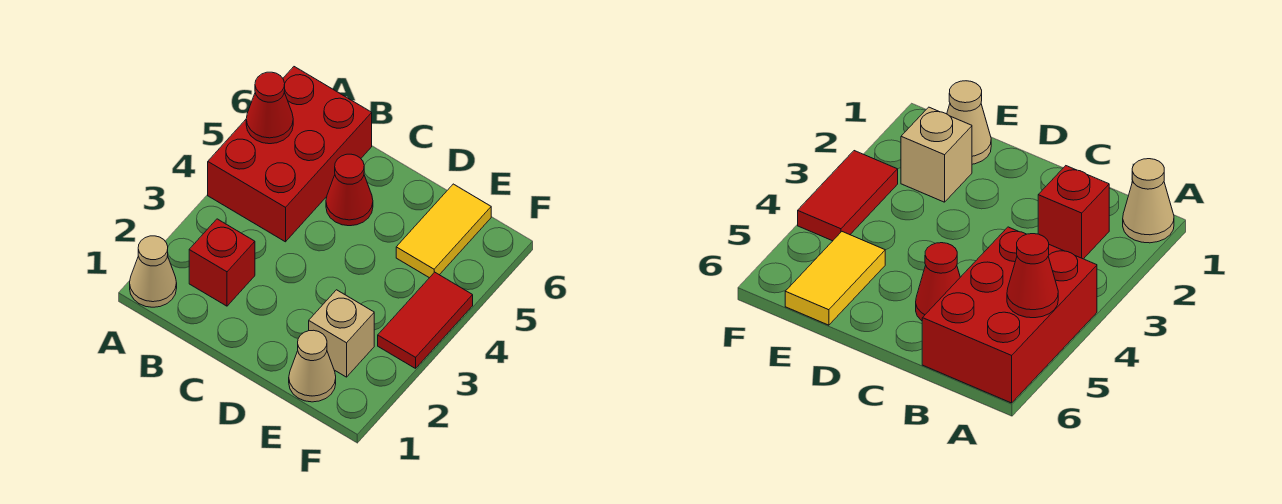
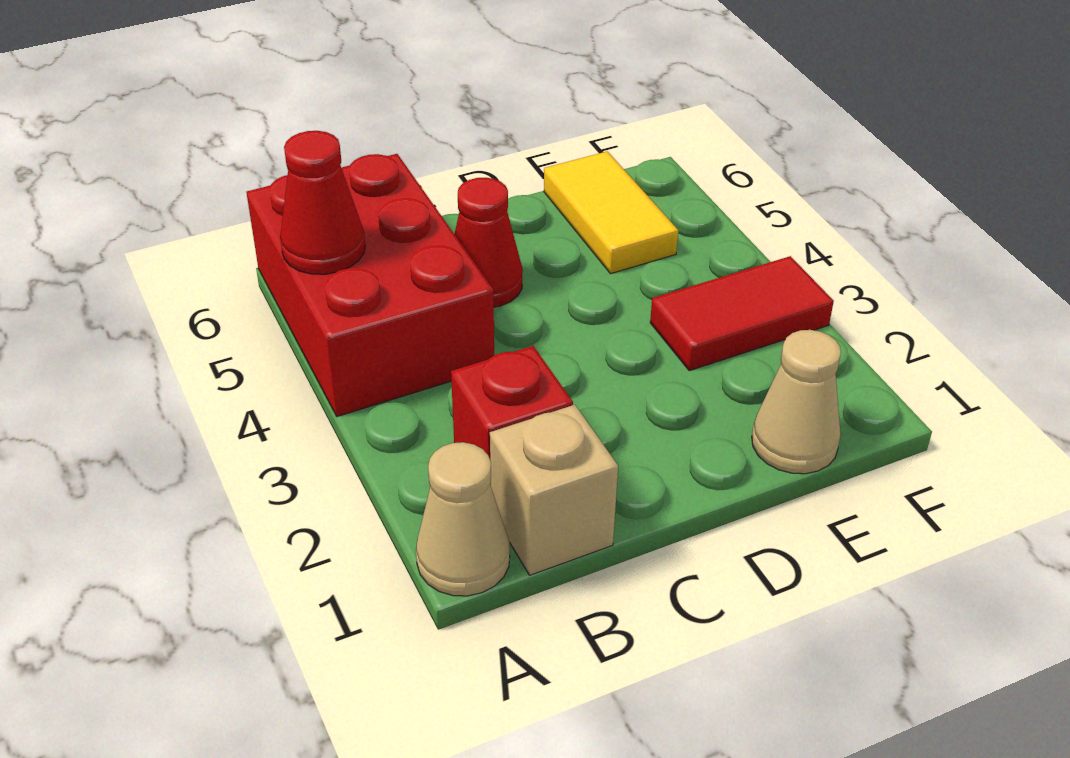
tan 1x1 brick [309,290,374,377] -> tan 1x1 brick moved to [490,405,618,575]
red 1x2 tile [378,272,473,368] -> red 1x2 tile turned to [650,256,834,371]

